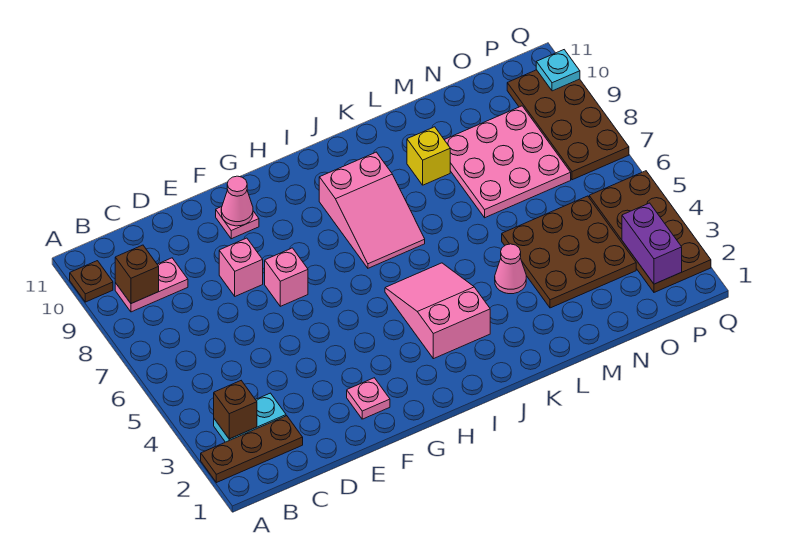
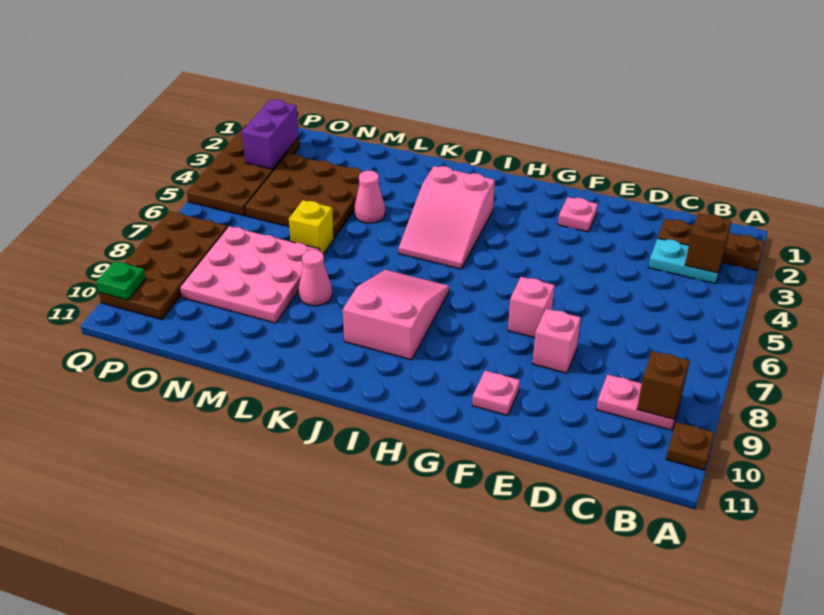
pink 1x1 cone [221,176,253,226] -> pink 1x1 cone moved to [298,250,332,306]
yellow 1x1 brick [407,127,450,185] -> yellow 1x1 brick moved to [289,200,334,254]
cyan 1x1 plate [536,50,580,91] -> green 1x1 plate [96,261,146,300]

